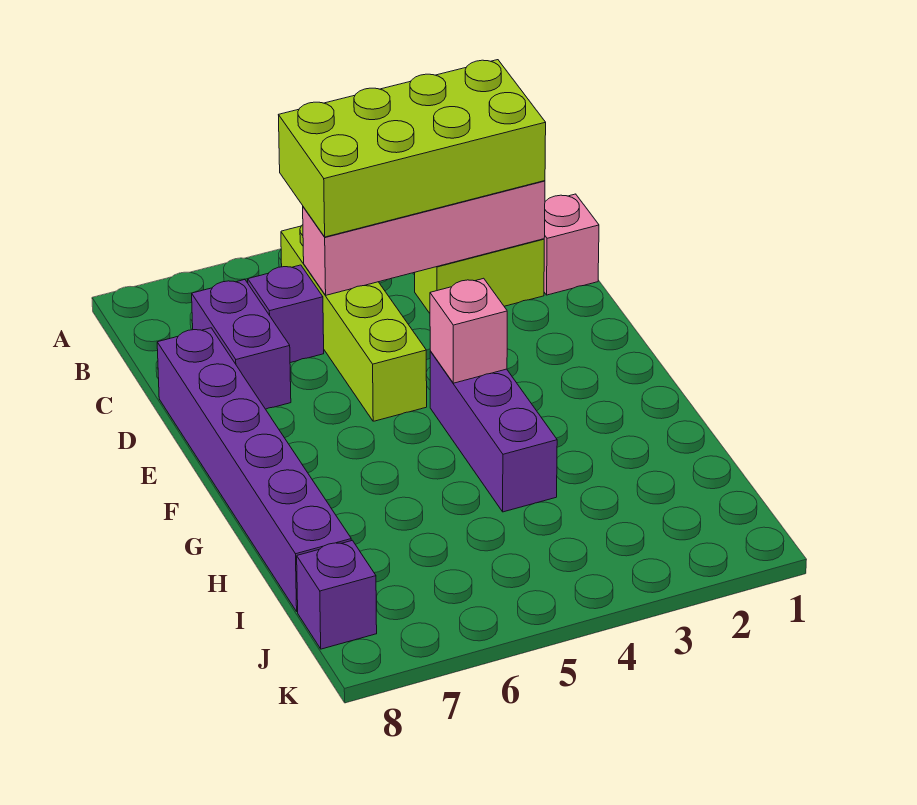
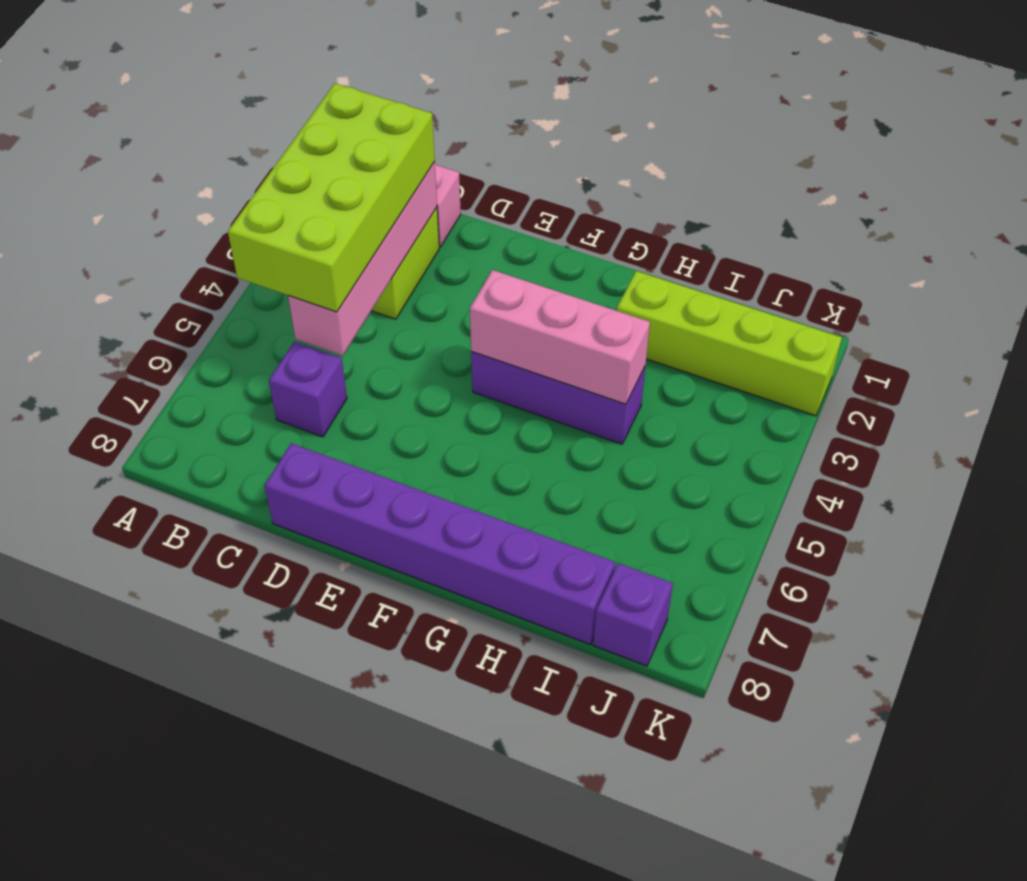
lime 1x4 brick [281,225,427,421] -> lime 1x4 brick moved to [617,271,842,416]
purple 1x2 brick [192,280,291,409] -> none
pink 1x1 brick [430,278,507,383] -> pink 1x3 brick [470,270,650,404]

